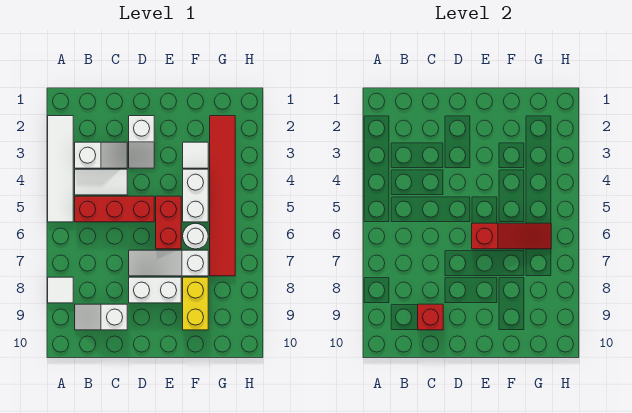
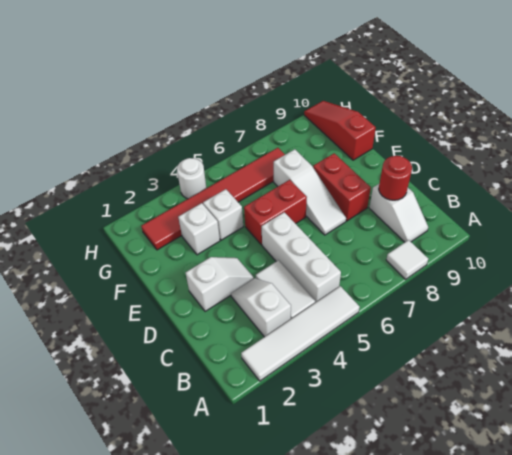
red 1x3 brick [75,196,154,222] -> white 1x3 brick [262,212,341,303]
red 1x1 brick [418,304,443,330] -> red 1x1 round brick [379,156,412,200]
white 1x2 brick [129,277,181,303] -> red 1x2 brick [313,153,371,221]
red 1x3 slope [472,223,551,249] -> red 1x3 slope moved to [304,101,376,160]
white 1x1 tile [183,142,208,168] -> white 1x1 brick [178,203,220,255]
white 1x2 brick [183,169,208,222] -> white 1x1 brick [203,189,243,240]
white 1x1 round brick [183,223,208,249] -> white 1x1 round brick moved to [177,158,206,199]
yellow 1x2 brick [183,277,208,330] -> none

